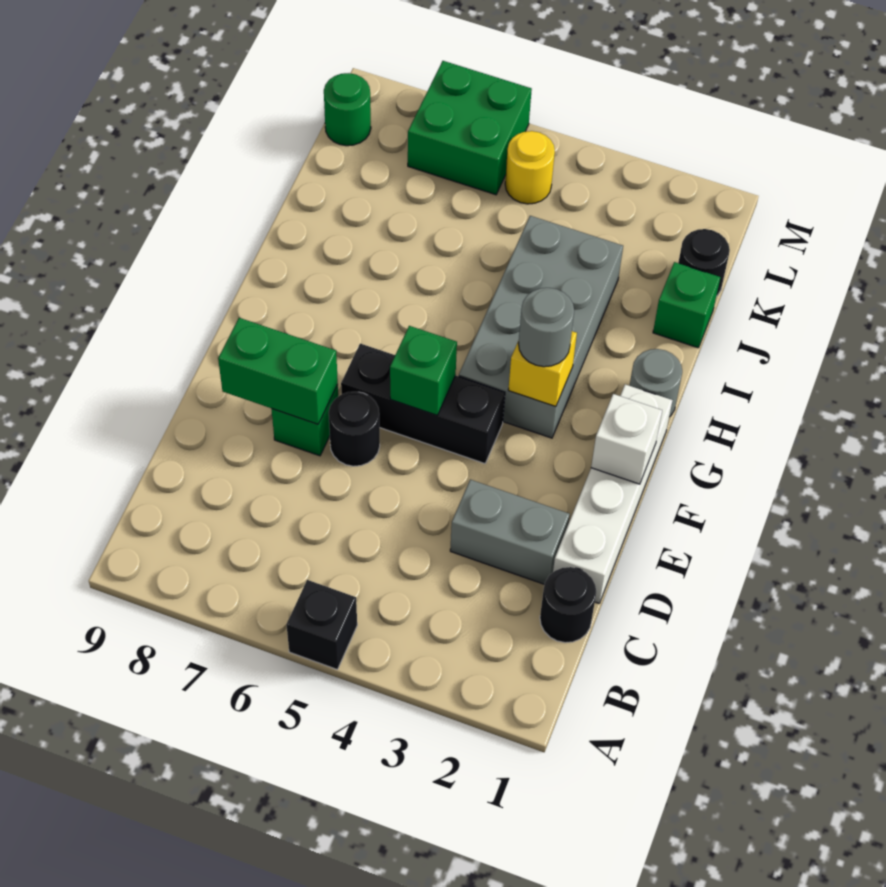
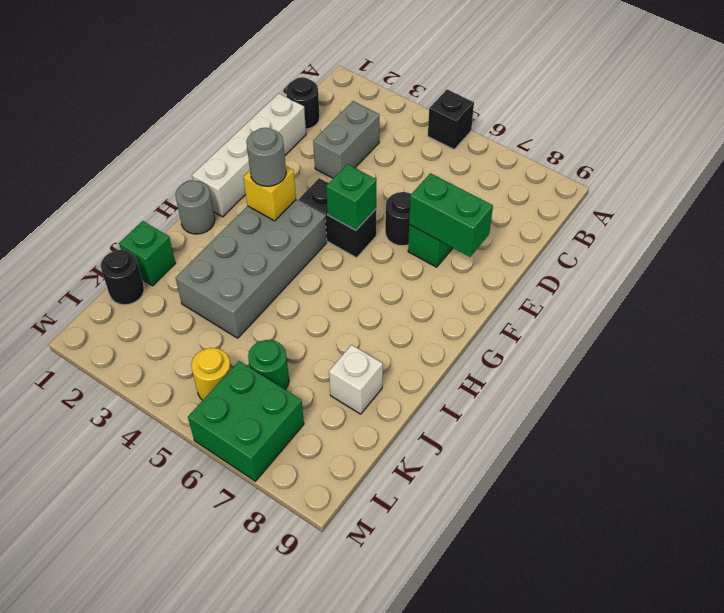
grey 1x2 brick [450,480,570,584] -> grey 1x2 brick turned to [313,101,379,178]
white 1x1 brick [591,394,662,484] -> white 1x1 brick moved to [329,345,383,414]
black 1x3 brick [341,343,505,464] -> black 1x2 brick [299,178,376,258]
green 1x1 round brick [324,73,371,146] -> green 1x1 round brick moved to [248,340,289,390]

